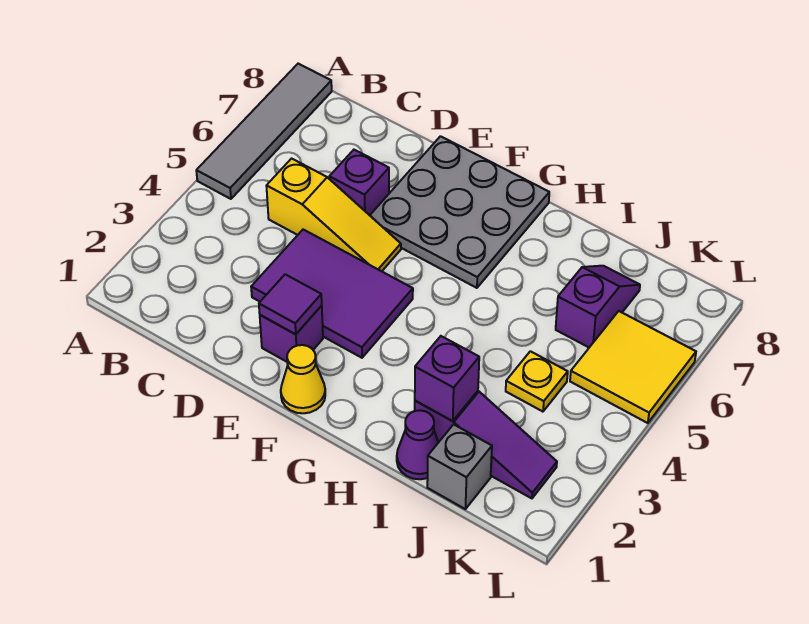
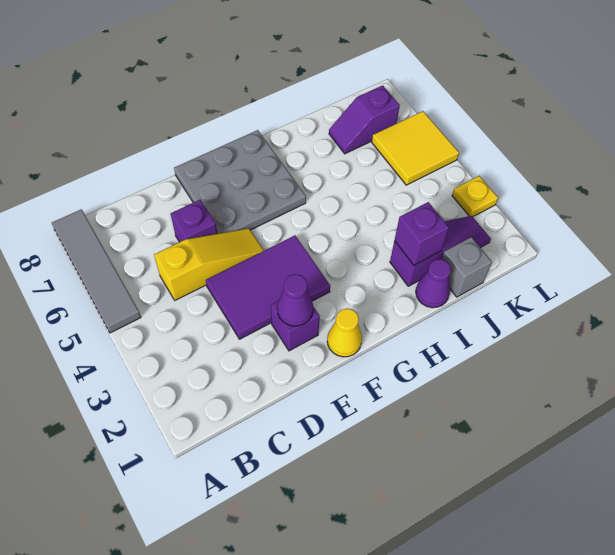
purple 1x1 tile [259,274,322,334] -> purple 1x1 cone [277,274,313,326]
yellow 1x1 plate [506,351,568,412] -> yellow 1x1 plate moved to [452,176,498,217]
purple 1x2 slope [556,266,640,347] -> purple 1x2 slope turned to [329,85,400,154]

